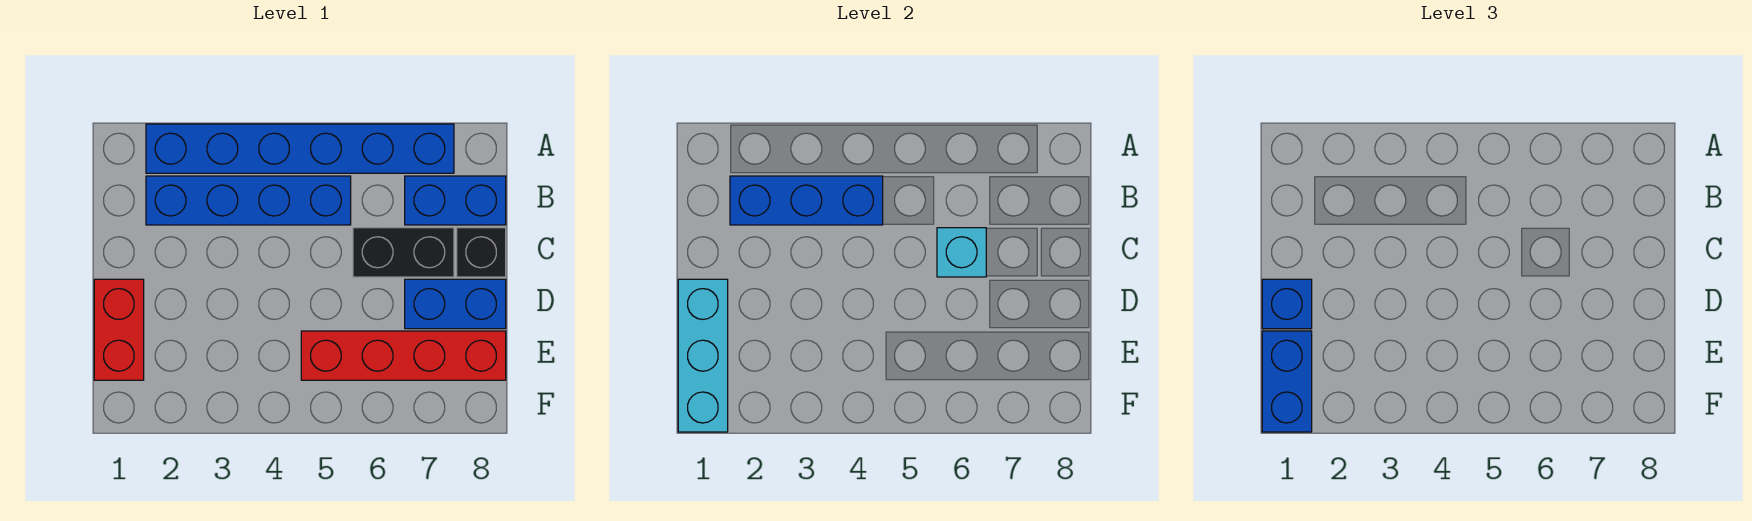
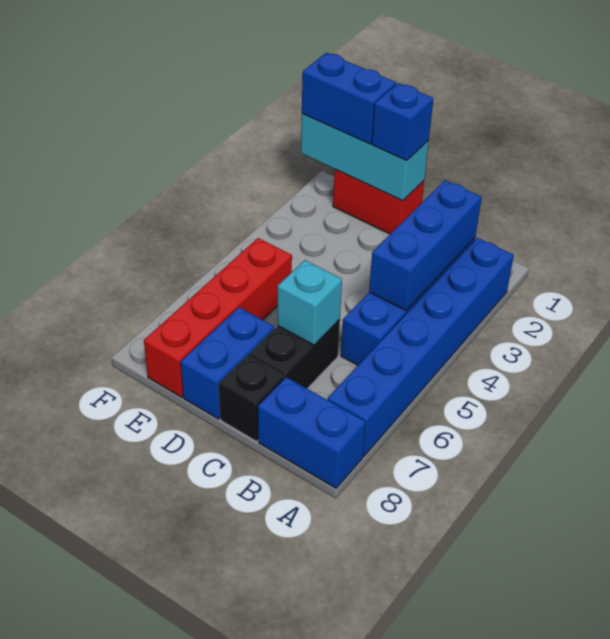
blue 1x2 brick [405,176,506,225] -> blue 1x2 brick turned to [258,377,366,488]

